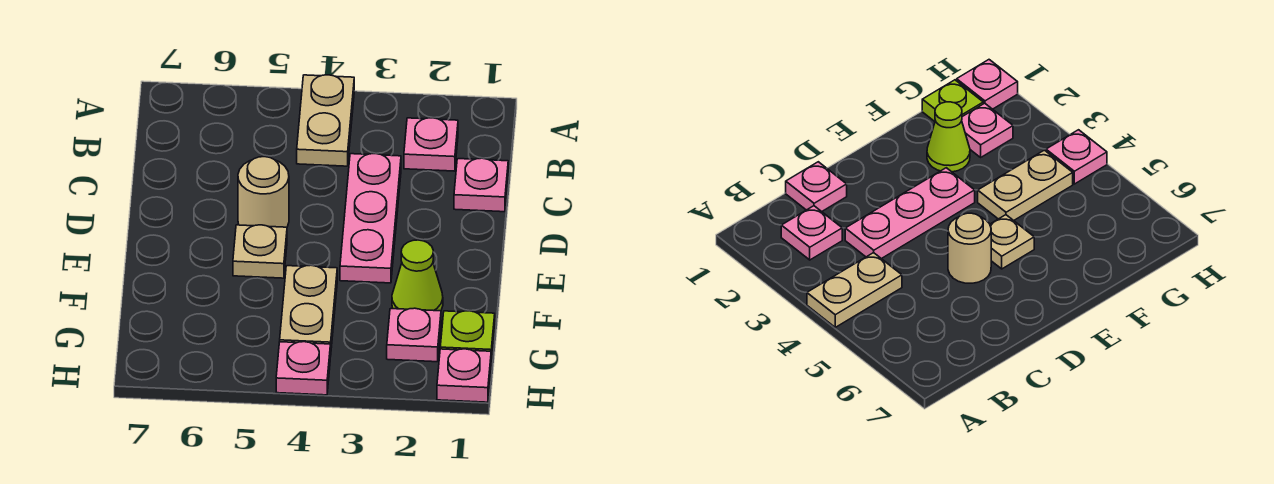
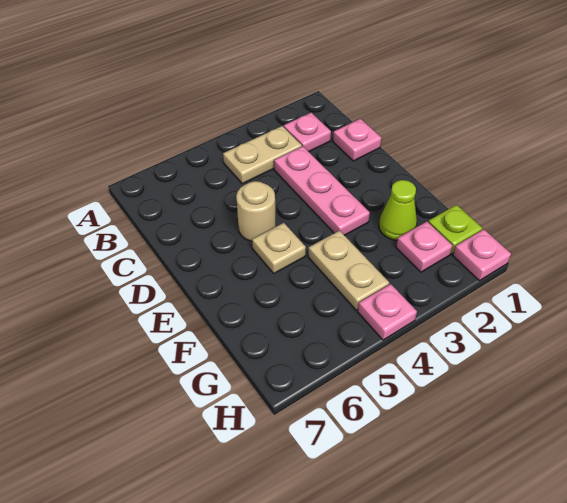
tan 1x2 plate [297,75,354,166] -> tan 1x2 plate turned to [223,126,302,184]

